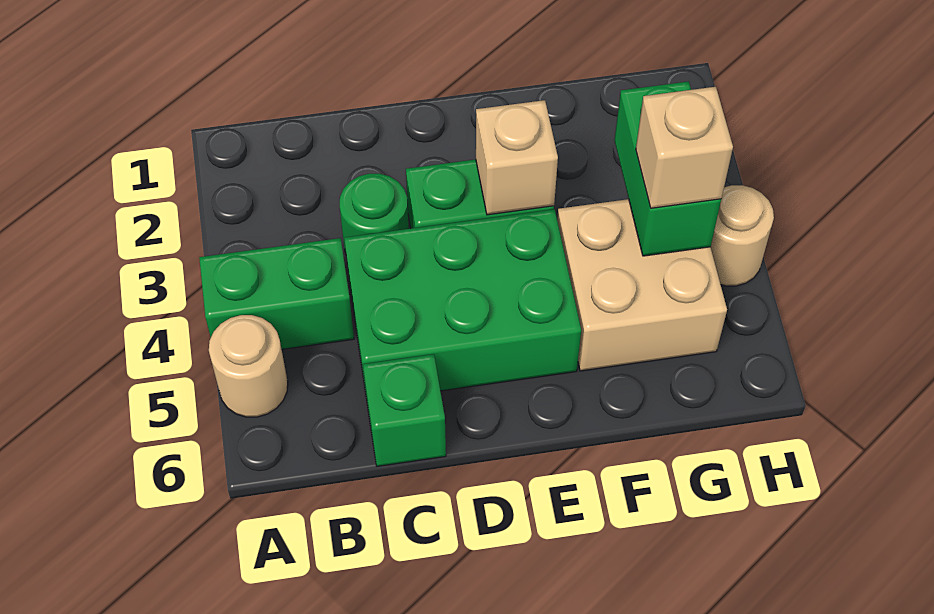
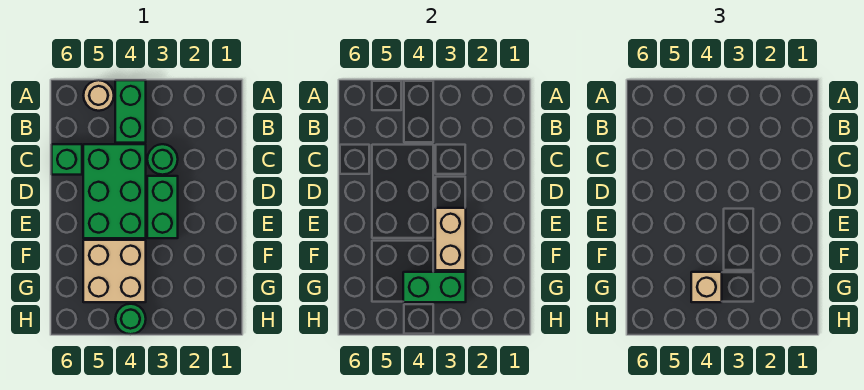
tan 1x1 brick [476,100,558,215] -> tan 1x2 brick [435,208,466,270]
tan 1x1 round brick [711,185,774,286] -> green 1x1 round brick [115,304,146,334]

